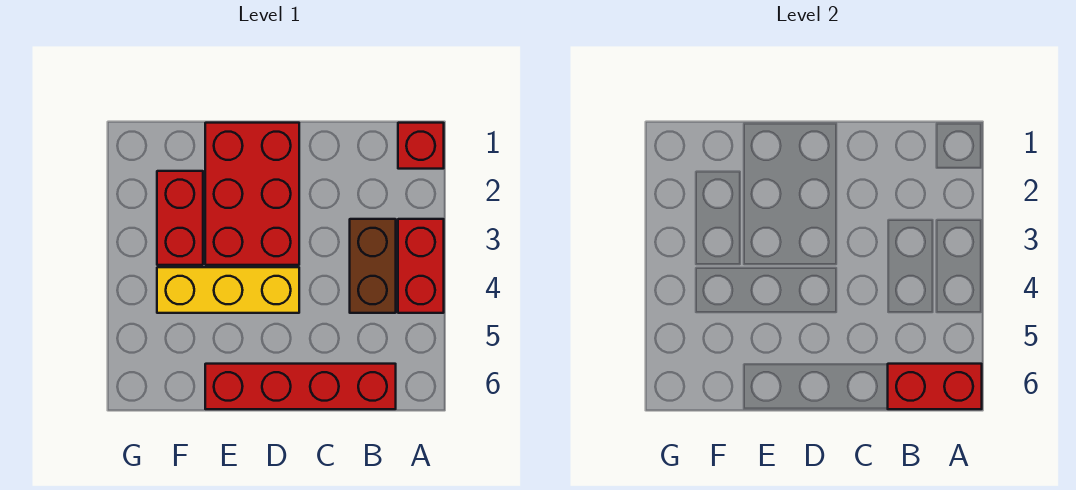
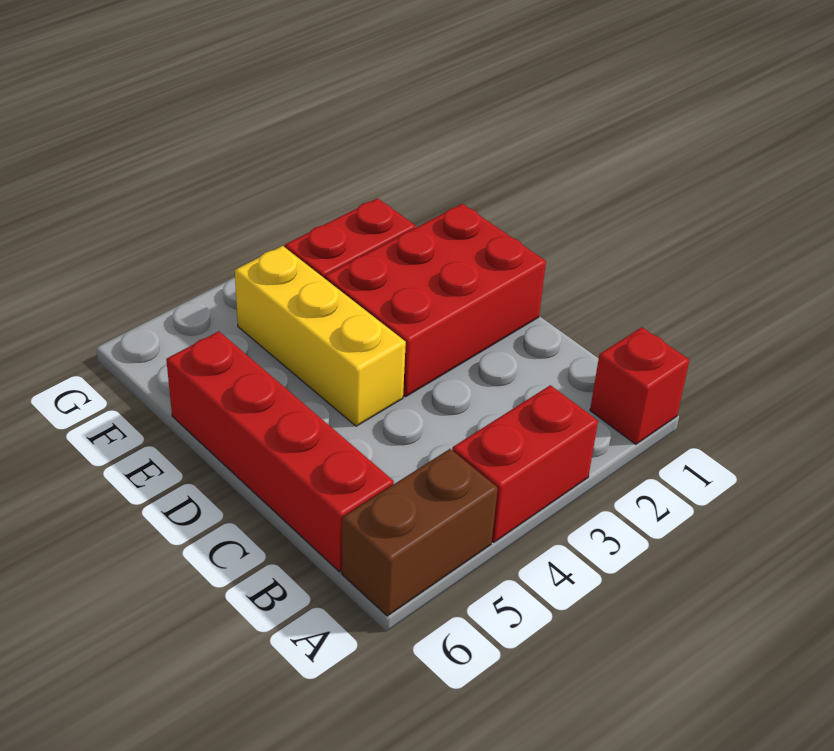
red 1x2 brick [888,364,982,409] -> none
brown 1x2 brick [350,219,396,313] -> brown 1x2 brick moved to [342,449,498,616]

